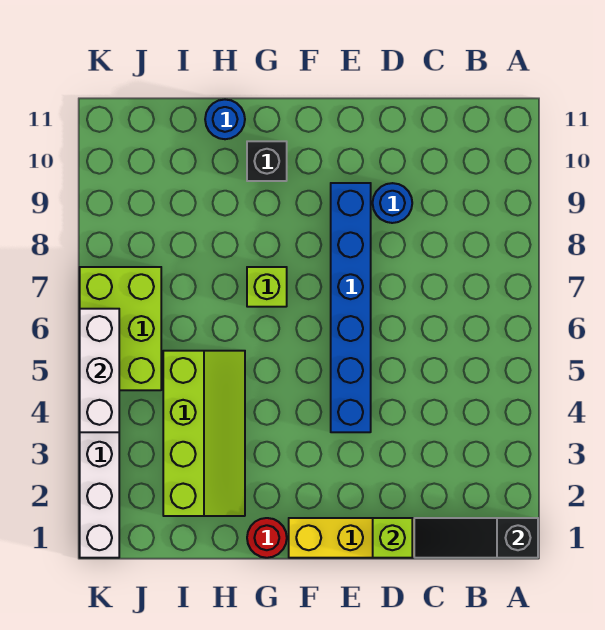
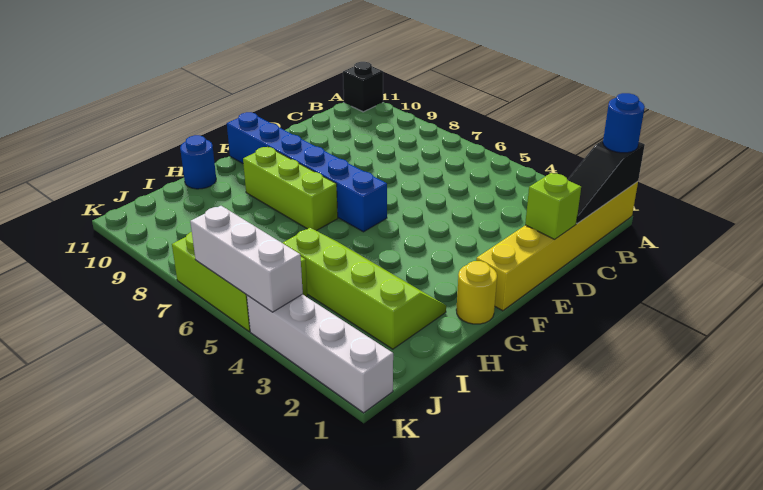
blue 1x1 round brick [373,183,412,223] -> blue 1x1 round brick moved to [603,93,645,153]
blue 1x6 brick [331,183,371,432] -> blue 1x6 brick moved to [227,112,387,232]
red 1x1 round brick [247,518,287,558] -> yellow 1x1 round brick [456,261,497,324]
lime 1x1 brick [247,267,287,307] -> lime 1x3 brick [243,147,338,231]
black 1x1 brick [247,141,287,181] -> black 1x1 brick moved to [343,62,383,112]

